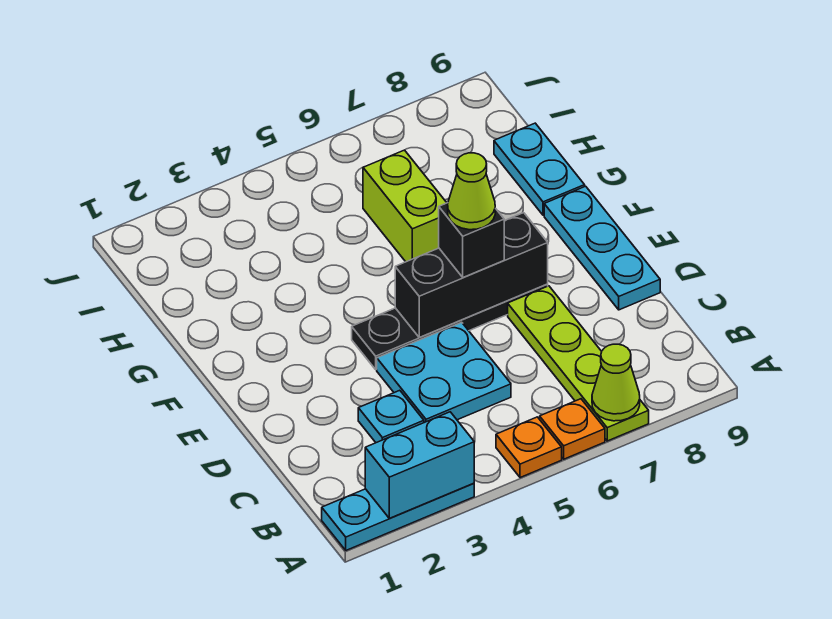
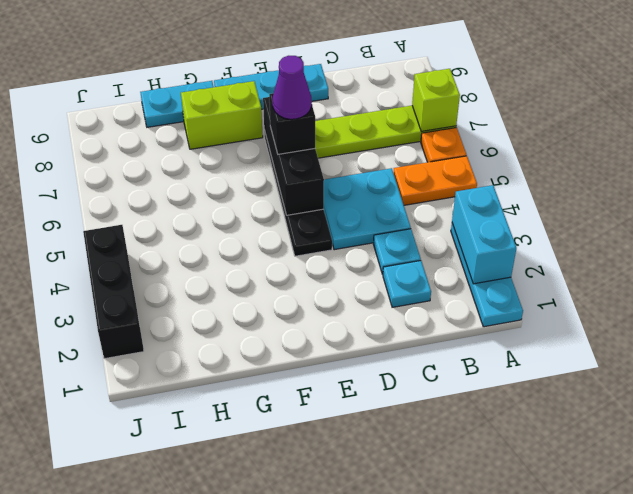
orange 1x1 plate [496,417,562,478] -> orange 1x2 plate [393,156,477,205]
lime 1x1 cone [592,344,640,421] -> lime 1x1 brick [412,69,460,131]
none -> cyan 1x1 plate [383,261,431,307]
lime 1x1 cone [448,153,495,230] -> purple 1x1 cone [272,56,312,119]
lime 1x2 brick [363,150,447,262] -> lime 1x2 brick moved to [181,81,263,149]
none -> black 1x3 brick [83,225,144,359]

